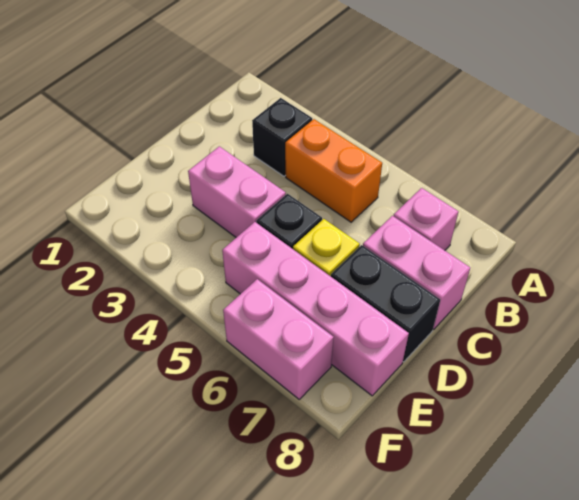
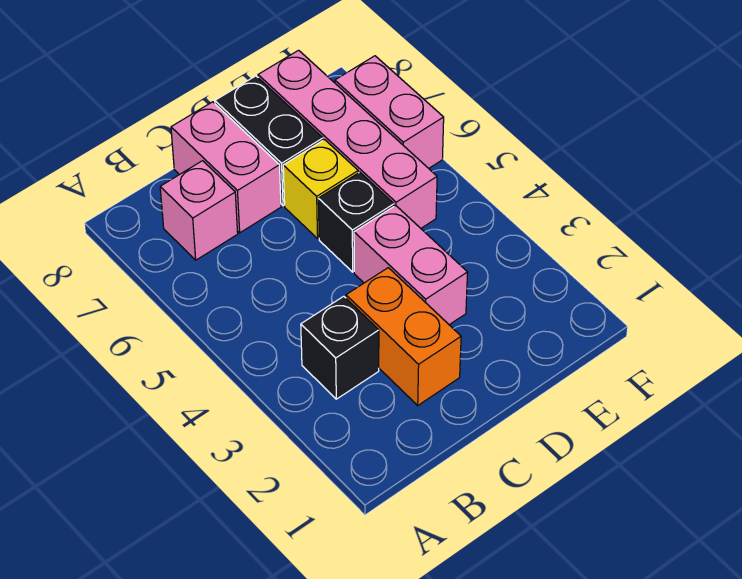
orange 1x2 brick [285,119,382,222] -> orange 1x2 brick moved to [346,268,461,405]

